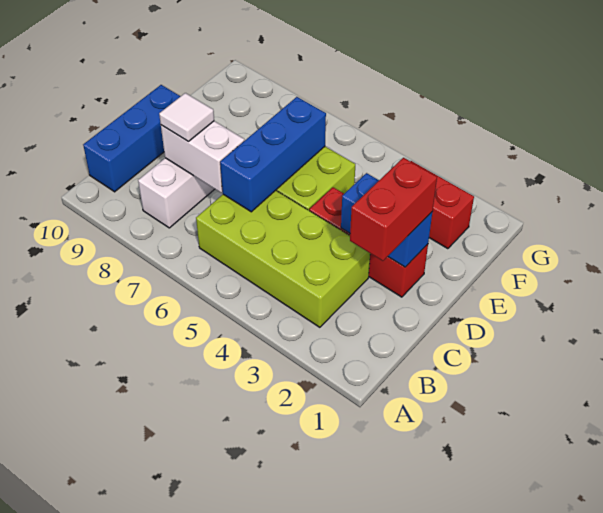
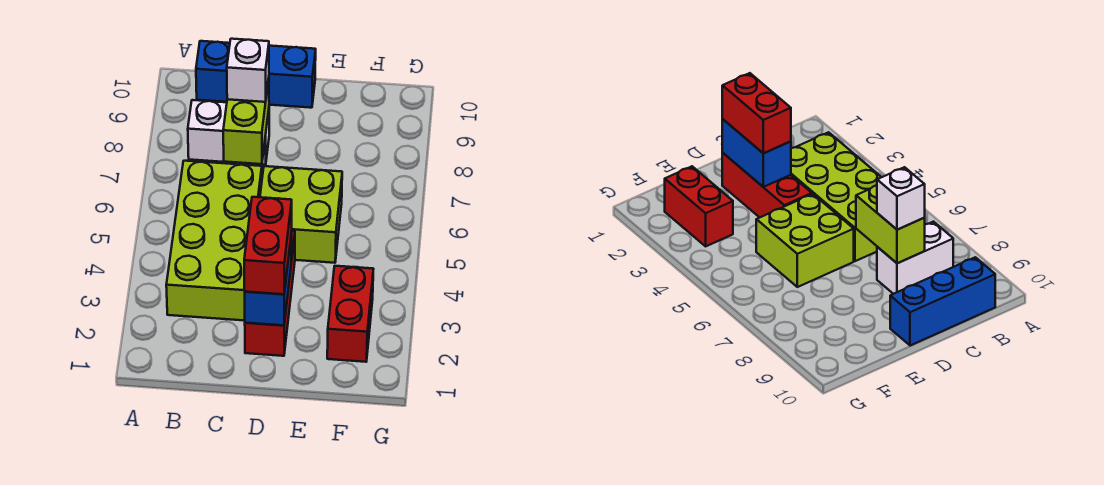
red 1x2 brick [350,158,437,261] -> red 1x2 brick turned to [244,197,292,294]
blue 1x3 brick [220,97,326,212] -> none
white 1x2 brick [161,121,244,193] -> lime 1x2 brick [223,78,269,164]
white 1x1 tile [159,93,214,141] -> white 1x1 brick [227,39,269,102]

